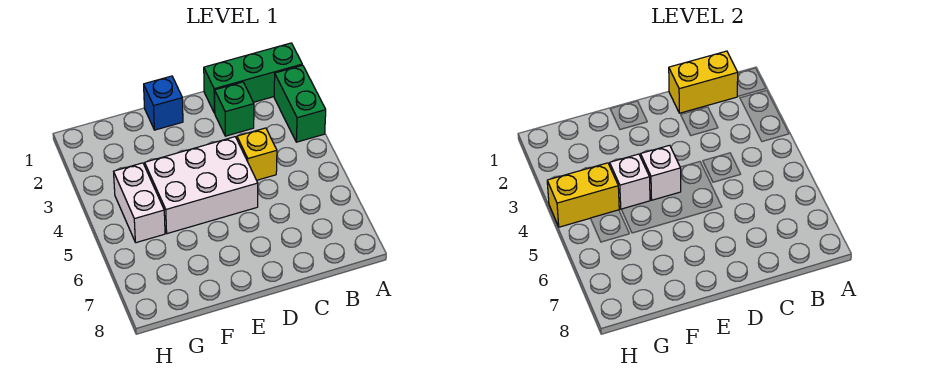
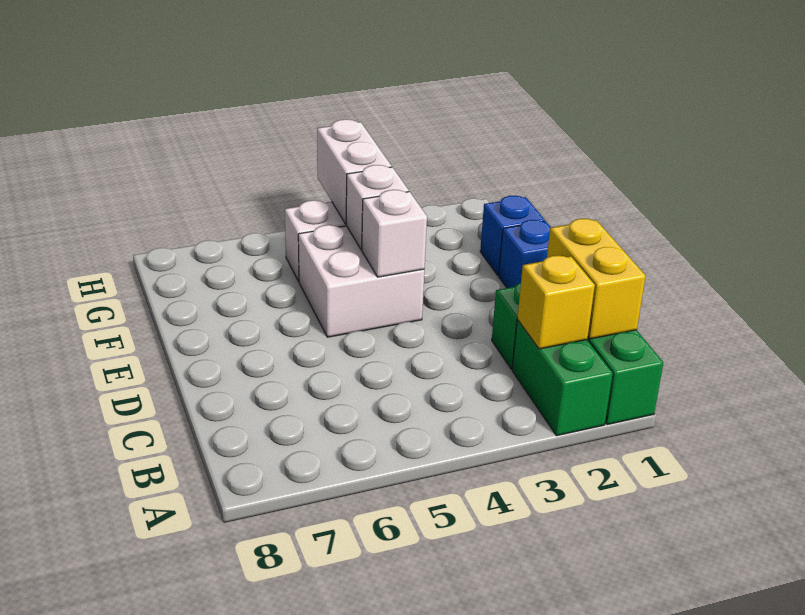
green 1x2 brick [274,65,326,142] -> green 1x2 brick turned to [512,320,613,436]
yellow 1x1 brick [237,128,277,180] -> yellow 1x1 brick moved to [517,255,595,349]
white 2x3 brick [145,137,258,234] -> white 2x2 brick [298,225,424,337]
none -> blue 1x1 brick [480,196,545,276]
yellow 1x2 brick [547,163,619,227] -> white 1x2 brick [317,119,392,224]

